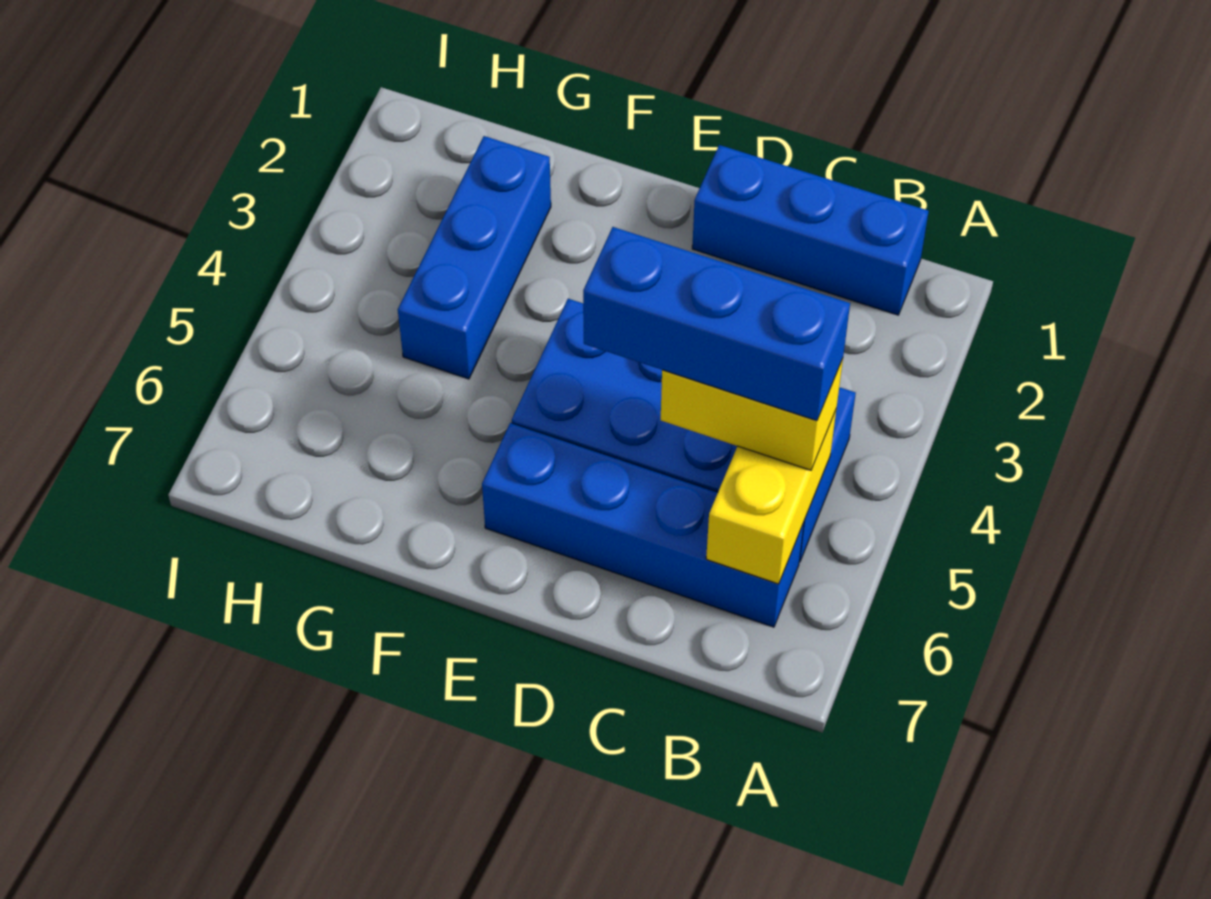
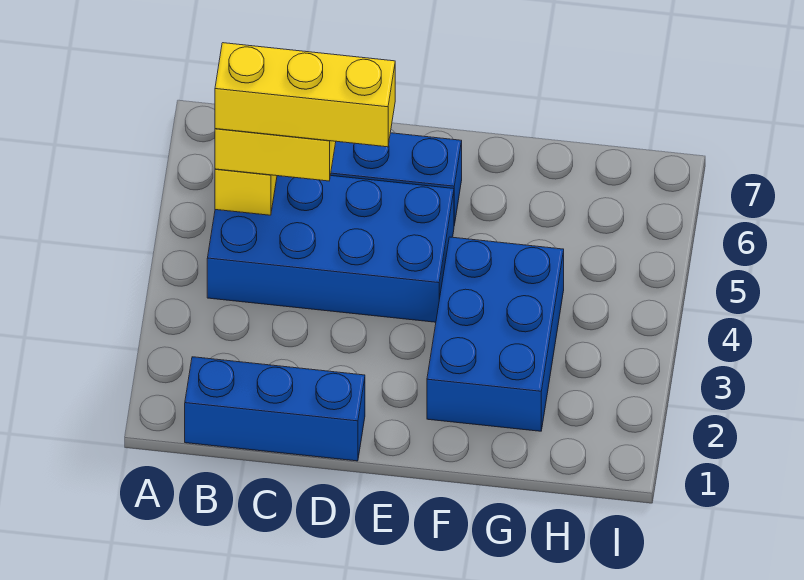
blue 1x3 brick [583,227,850,421] -> yellow 1x3 brick [215,43,395,147]
blue 1x3 brick [398,136,551,379] -> blue 2x3 brick [427,237,564,431]

